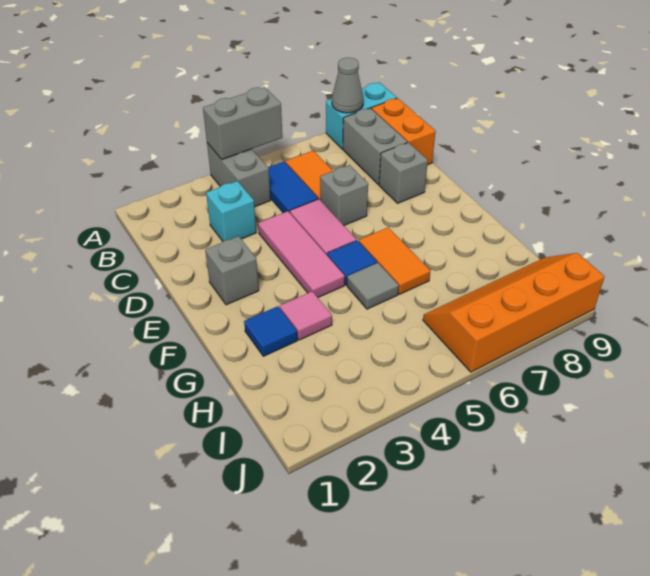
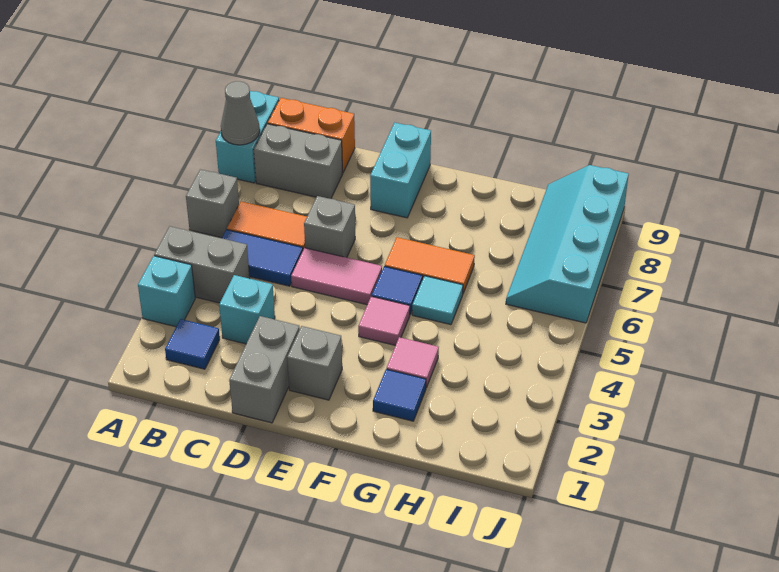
none -> cyan 1x1 brick [138,256,195,327]
grey 1x2 brick [203,87,282,159] -> grey 1x2 brick moved to [229,316,300,423]
none -> blue 1x1 tile [165,319,220,369]
pink 1x3 tile [258,211,345,297] -> pink 1x1 tile [358,296,410,345]
grey 1x1 brick [379,142,428,203] -> grey 1x1 brick moved to [186,169,239,238]
none -> cyan 1x2 brick [370,123,431,218]
grey 1x1 tile [347,263,399,309] -> cyan 1x1 tile [412,276,463,325]
orange 2x4 slope [423,253,604,372] -> cyan 2x4 slope [506,165,629,323]

